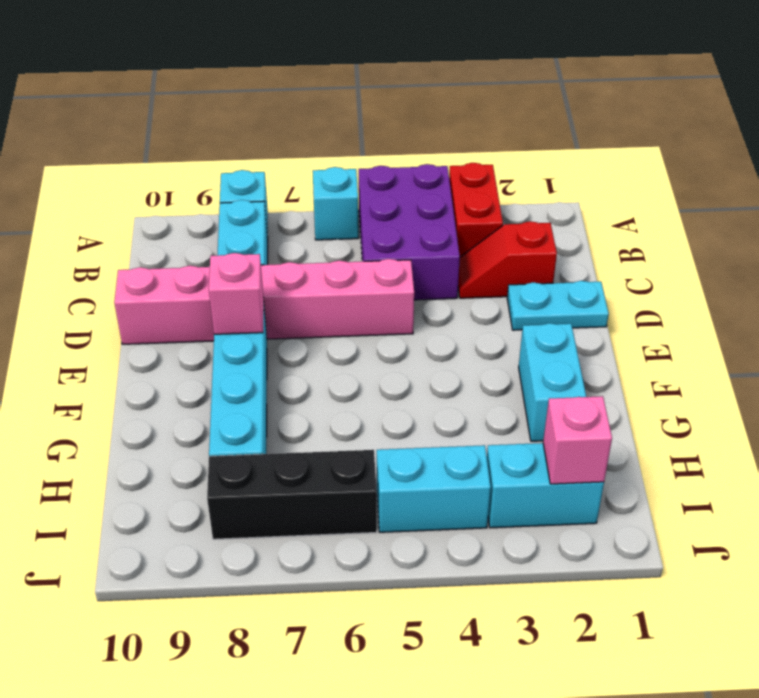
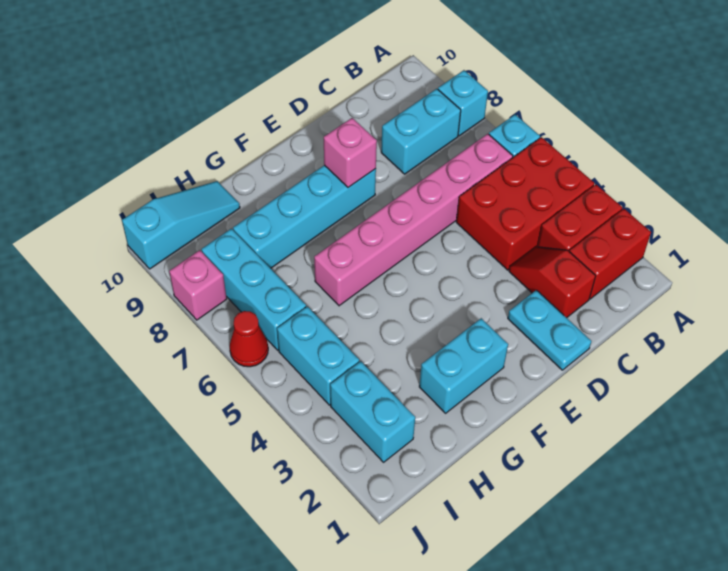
none -> red 1x2 brick [570,209,651,299]
purple 2x3 brick [359,164,460,300] -> red 2x3 brick [456,137,594,270]
pink 1x6 brick [114,259,414,344] -> pink 1x6 brick turned to [314,134,513,306]
none -> cyan 1x3 slope [122,181,240,269]
pink 1x1 brick [543,396,612,484] -> pink 1x1 brick moved to [169,250,227,320]
black 1x3 brick [207,450,377,539] -> cyan 1x3 brick [201,229,306,350]
none -> red 1x1 cone [230,311,268,367]

